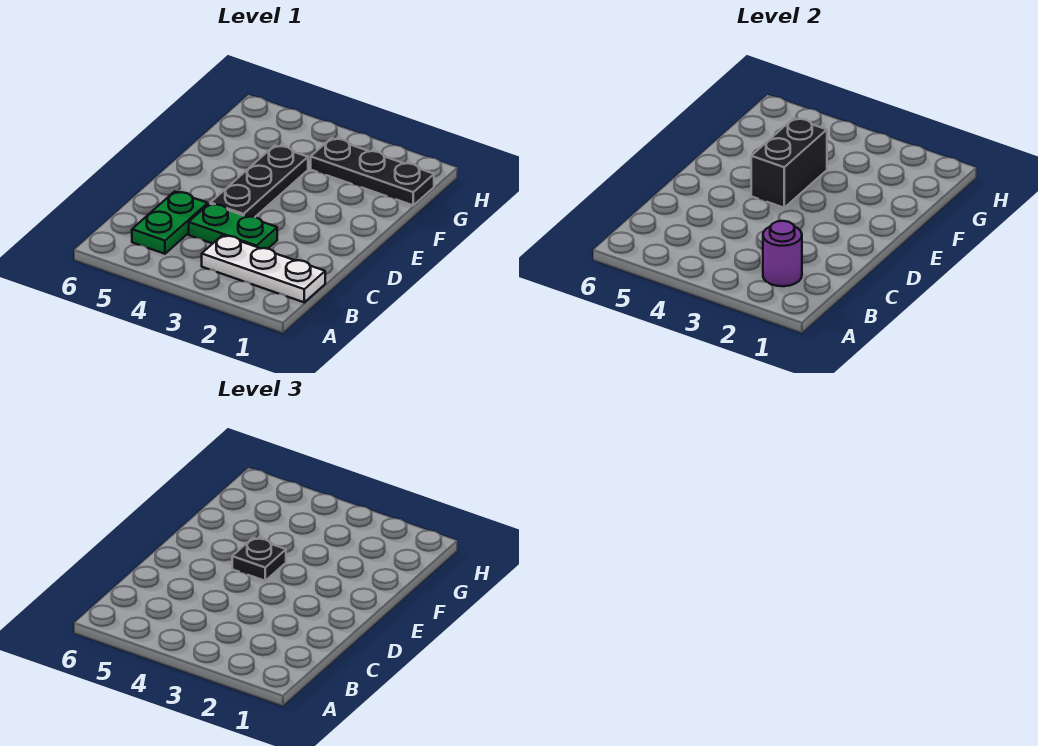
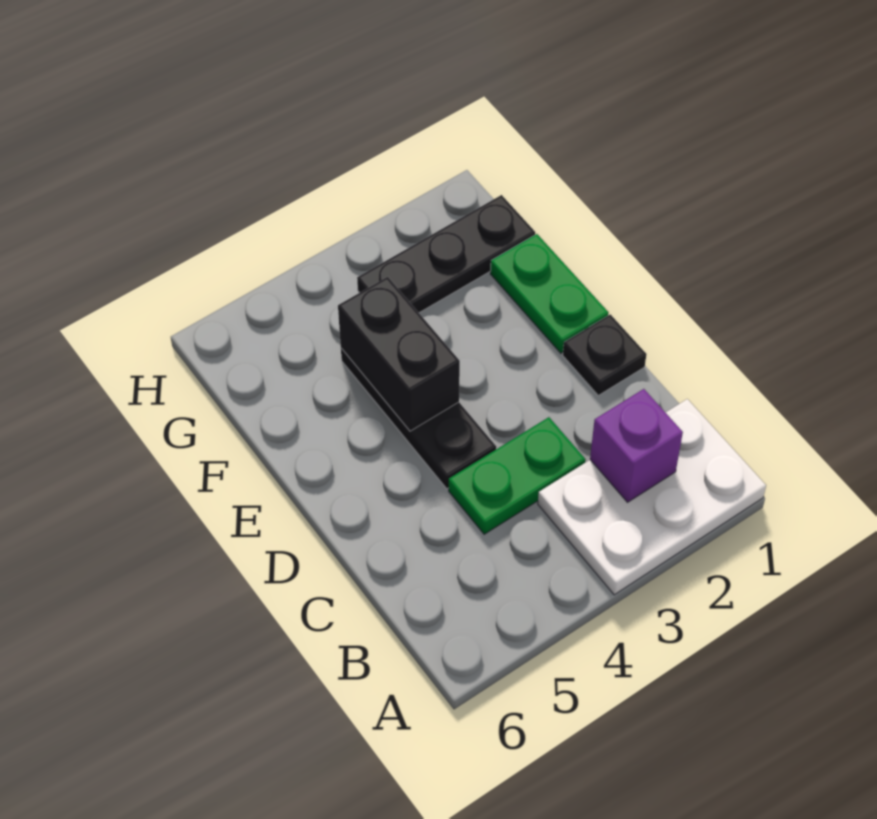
white 1x3 plate [202,235,325,302] -> white 2x3 plate [538,399,766,595]
purple 1x1 round brick [763,221,802,286] -> purple 1x1 brick [590,389,683,502]
green 1x2 plate [132,191,208,254] -> green 1x2 plate moved to [490,234,609,353]
black 1x1 plate [232,538,286,581] -> black 1x1 plate moved to [563,314,647,395]

